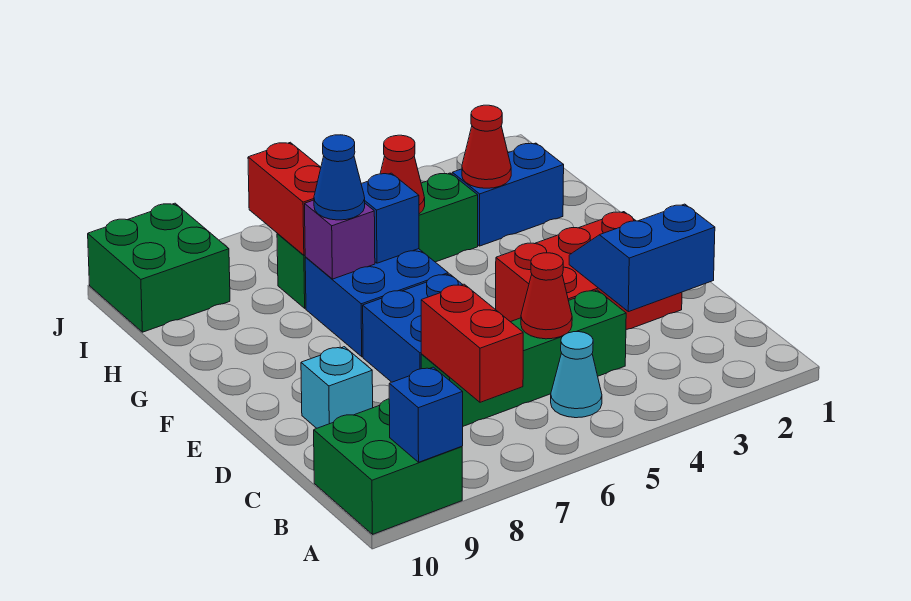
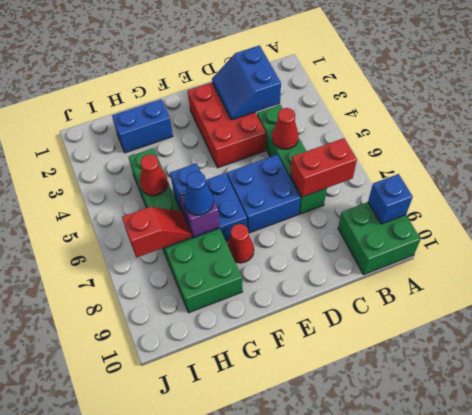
cyan 1x1 cone [551,332,602,418] -> none
cyan 1x1 brick [301,347,373,428] -> none
blue 1x2 brick [452,143,564,246] -> blue 1x2 brick turned to [112,99,173,153]
red 1x1 cone [462,105,511,188] -> red 1x1 cone moved to [227,224,254,263]
red 1x2 brick [248,142,321,255] -> red 1x2 slope [122,207,192,258]
green 2x2 brick [88,203,230,332] -> green 2x2 brick moved to [166,229,243,313]

